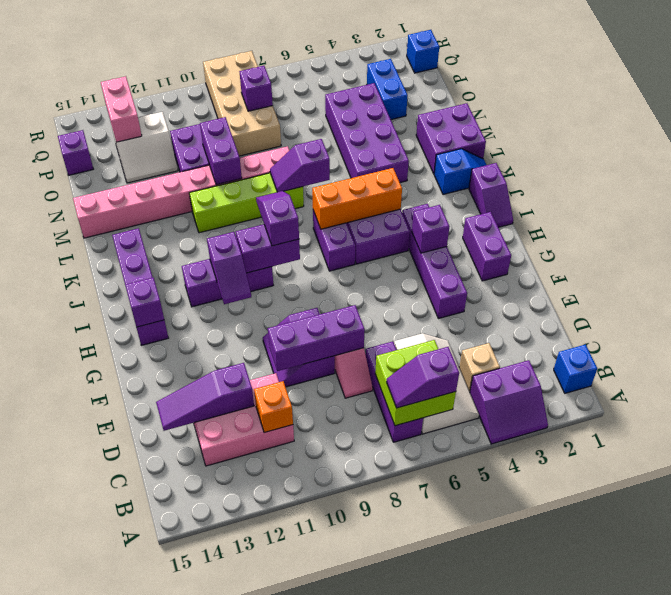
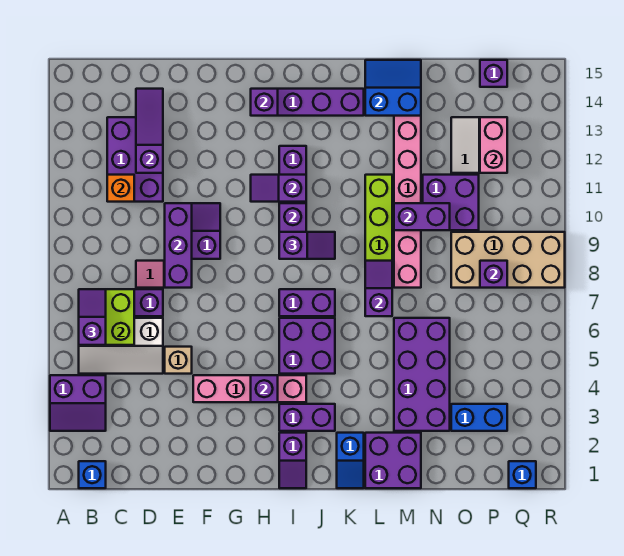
purple 2x2 slope [470,360,548,444] -> purple 2x2 slope turned to [50,375,106,431]
tan 1x1 brick [459,343,500,392] -> tan 1x1 brick moved to [165,347,192,374]
pink 2x3 brick [194,373,294,466] -> purple 2x3 brick [107,117,163,202]
purple 1x4 brick [402,204,467,319] -> pink 1x4 brick [193,375,306,402]
purple 1x2 brick [463,212,511,281] -> purple 1x2 brick moved to [279,404,335,431]
purple 1x2 slope [469,163,513,227] -> purple 1x2 slope turned to [279,433,306,488]
orange 1x3 brick [312,168,402,229] -> none
purple 2x4 brick [325,83,409,183] -> purple 2x4 brick turned to [394,318,450,431]
none -> blue 2x2 slope [365,60,421,116]
pink 1x2 brick [101,76,142,142] -> pink 1x2 brick turned to [480,117,507,173]

